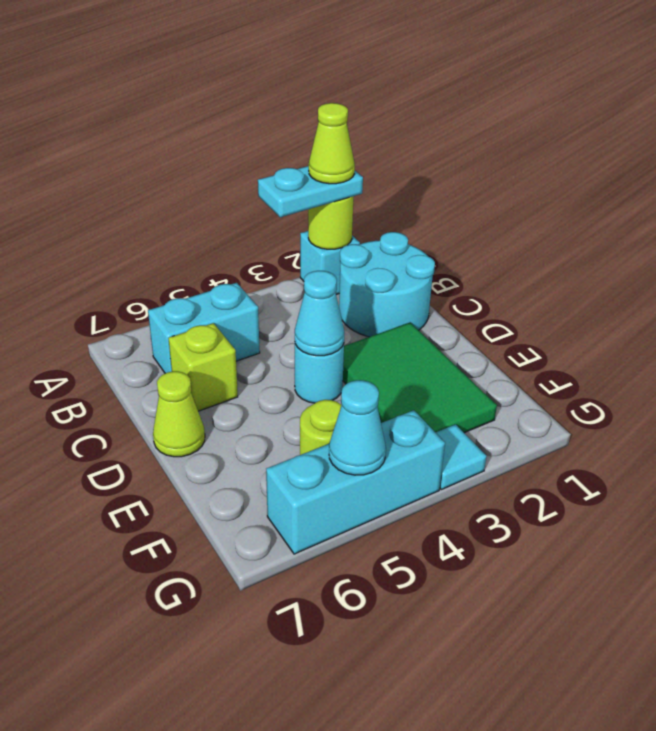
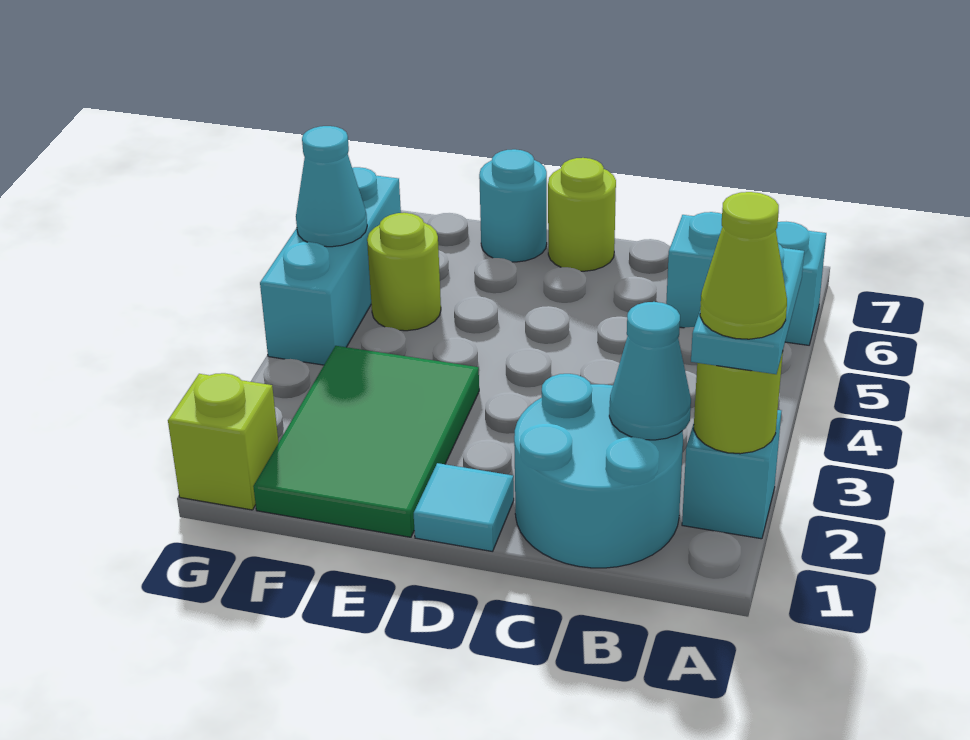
cyan 1x2 brick [148,283,260,373] -> cyan 1x2 brick turned to [666,212,826,345]
lime 1x1 brick [168,323,238,411] -> lime 1x1 brick moved to [168,373,279,510]
green 2x3 tile [343,323,497,433] -> green 2x3 tile turned to [253,346,479,537]
cyan 1x1 round brick [295,344,344,403] -> cyan 1x1 round brick moved to [479,149,547,262]
cyan 1x1 cone [295,271,344,356] -> cyan 1x1 cone moved to [609,302,691,440]
lime 1x1 cone [153,371,205,457] -> lime 1x1 round brick [548,158,616,271]
cyan 1x1 tile [435,424,487,490] -> cyan 1x1 tile moved to [414,463,514,552]

